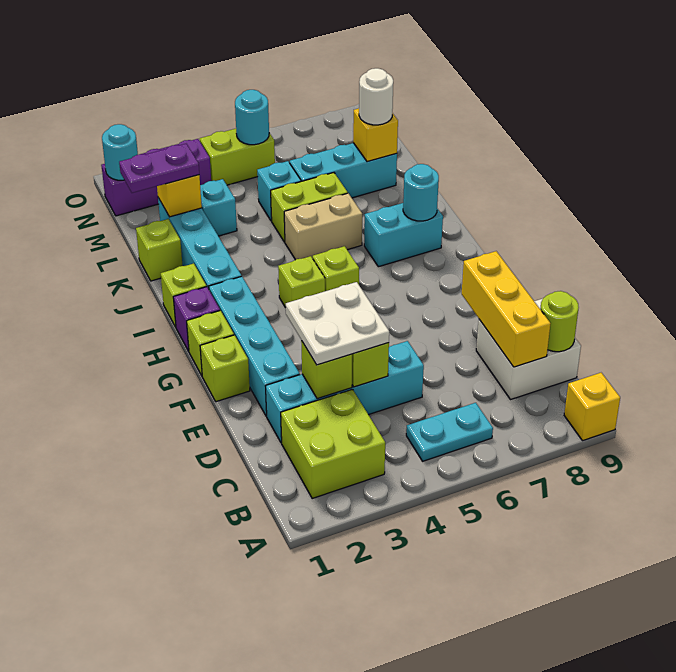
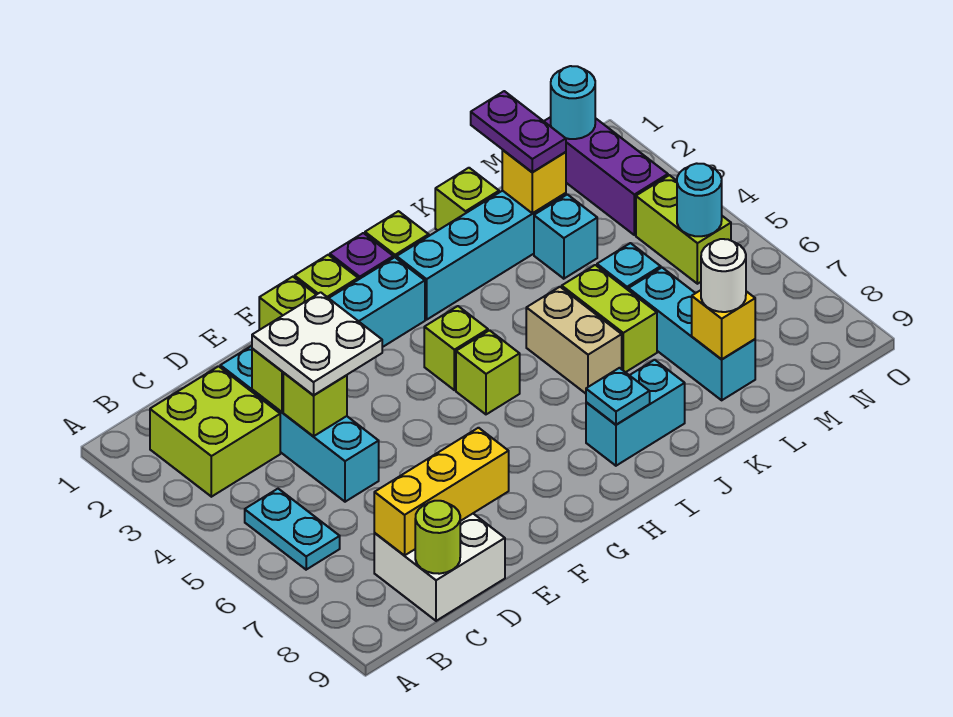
yellow 1x1 brick [564,373,620,441] -> none
cyan 1x2 brick [364,203,443,267] -> cyan 1x2 brick turned to [586,360,685,466]
cyan 1x1 round brick [403,164,439,221] -> cyan 1x1 plate [586,368,650,425]

